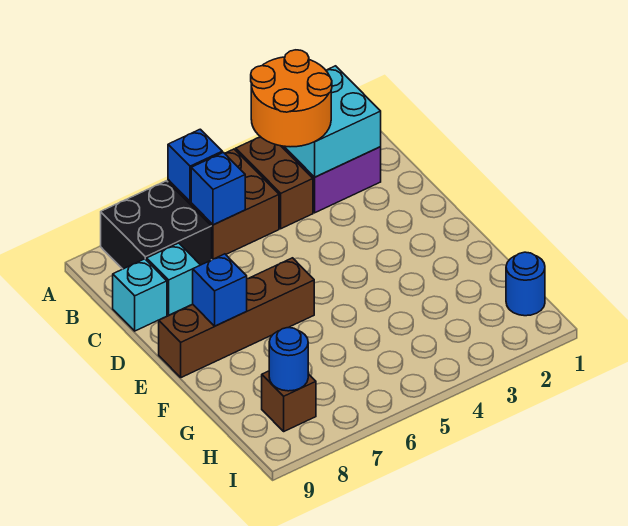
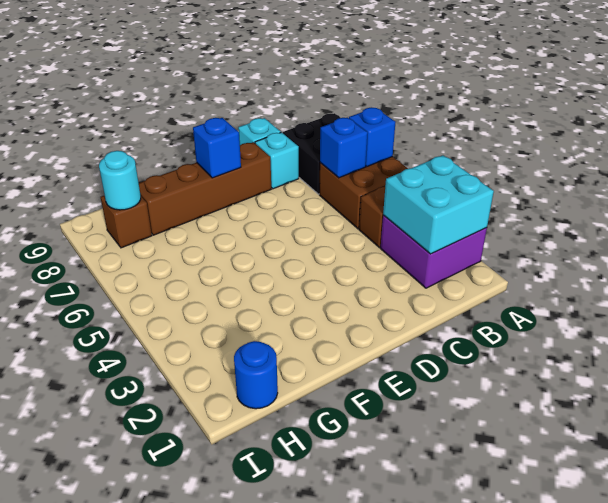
orange 2x2 round brick [251,50,332,147] -> none
brown 1x4 brick [159,258,314,377] -> brown 1x4 brick turned to [139,142,271,235]
blue 1x1 round brick [269,328,308,391] -> cyan 1x1 round brick [99,151,141,210]

